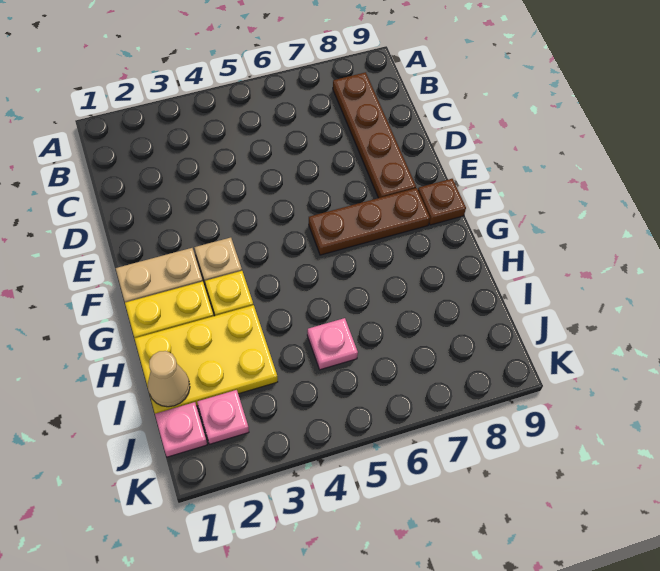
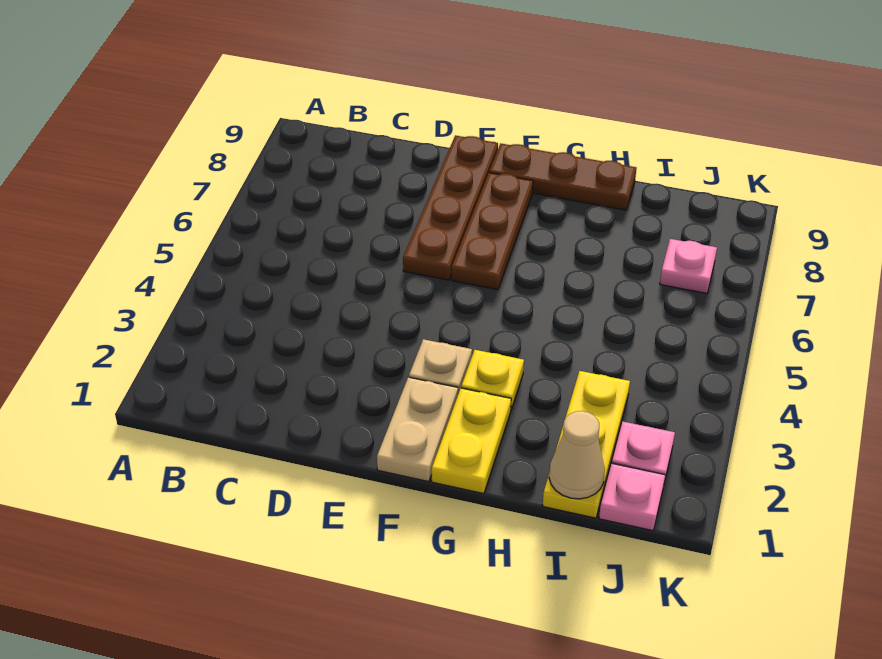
brown 1x4 plate [333,72,416,198] -> brown 1x4 plate turned to [403,135,498,280]
brown 1x1 plate [418,179,466,225] -> brown 1x3 plate [489,143,636,210]
yellow 2x3 plate [135,305,278,414] -> yellow 1x3 plate [543,371,630,518]
pink 1x1 plate [307,318,358,370] -> pink 1x1 plate moved to [660,239,717,293]

